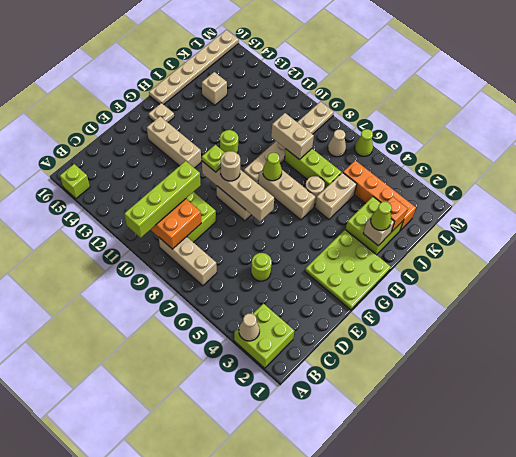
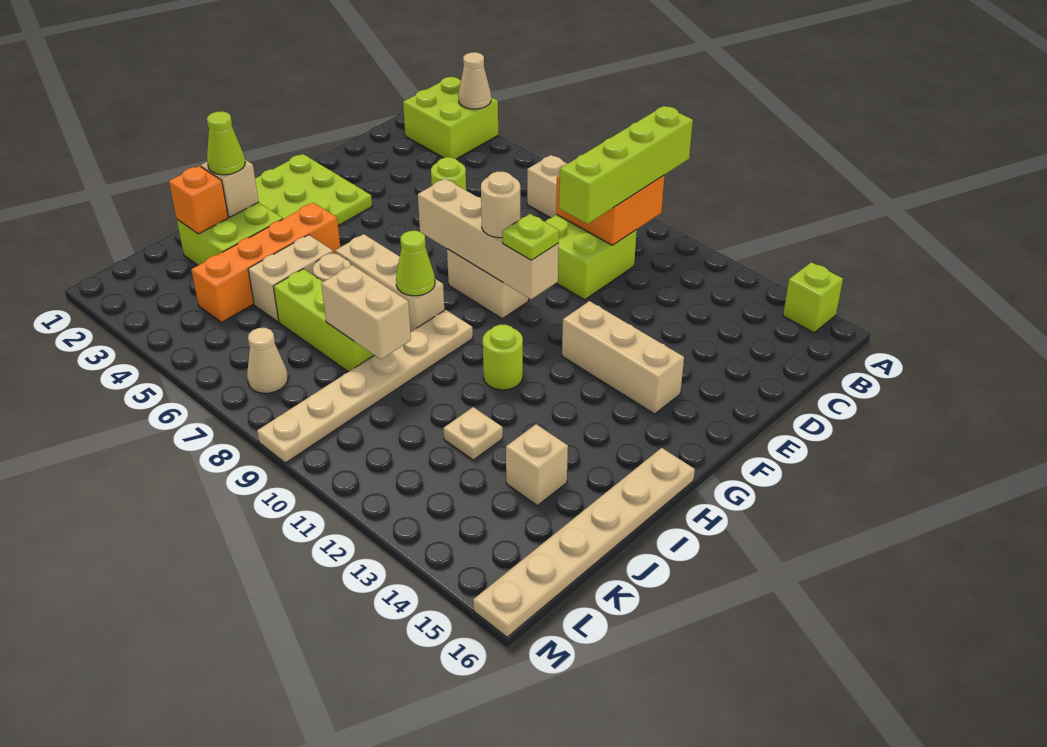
tan 1x1 plate [149,103,174,122] -> tan 1x1 plate moved to [444,407,503,460]
orange 1x4 brick [343,160,416,231] -> orange 1x4 brick turned to [191,203,340,323]
lime 1x1 cone [355,129,373,156] -> none

